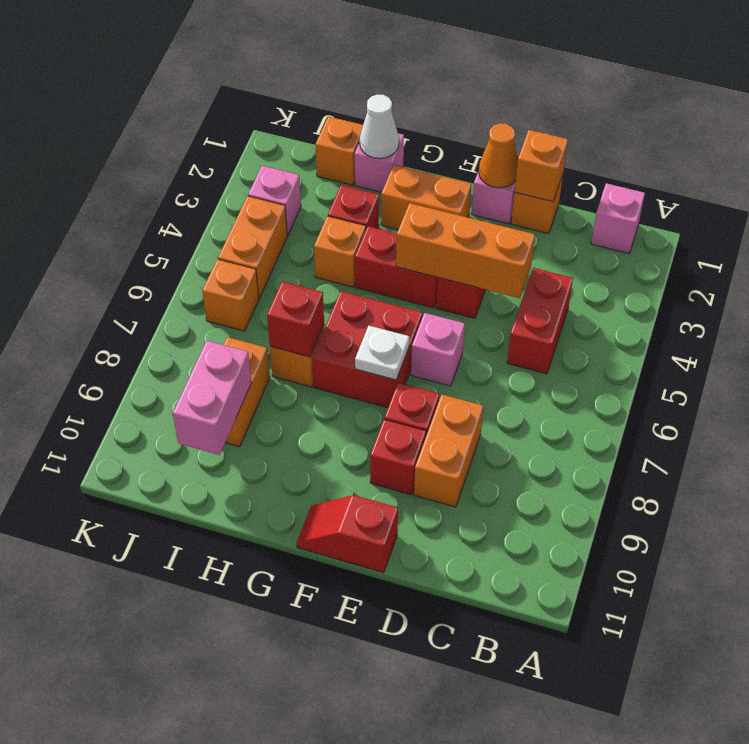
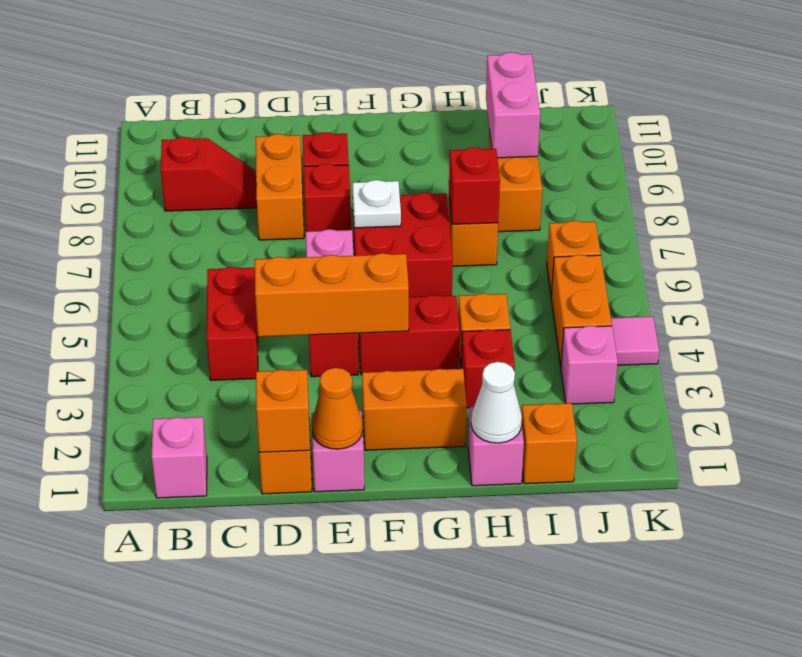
red 1x2 slope [297,495,398,573] -> red 1x2 slope moved to [161,137,256,211]
none -> pink 1x1 tile [611,316,659,365]

